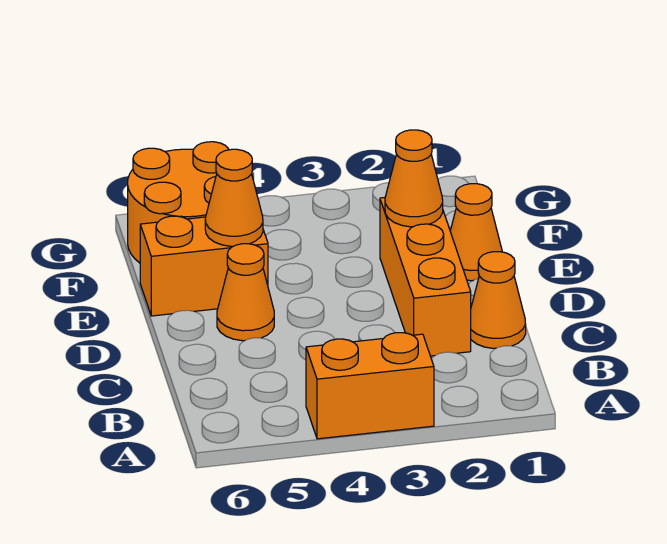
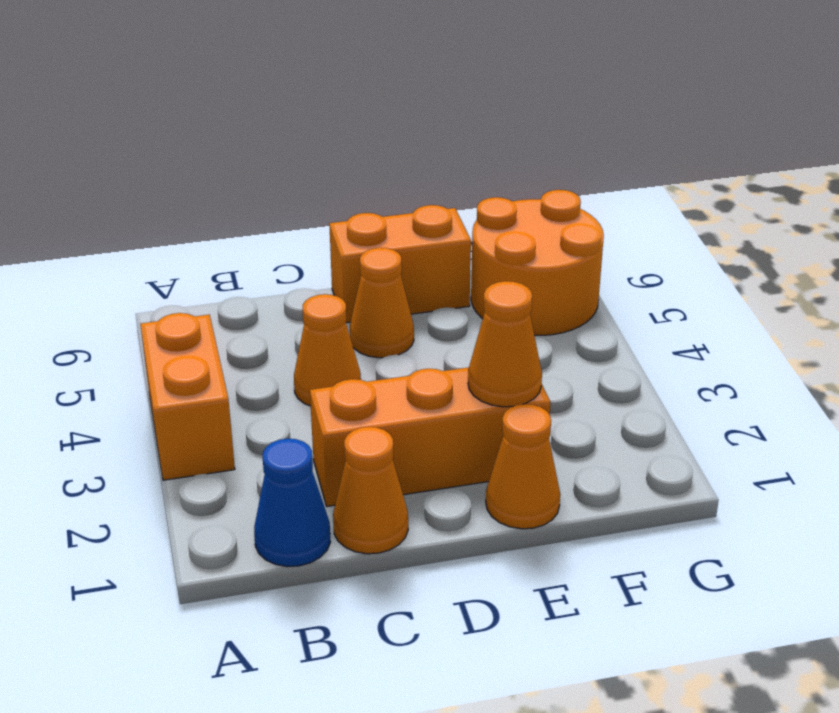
none -> blue 1x1 cone [254,439,330,567]
orange 1x2 brick [140,216,268,316] -> orange 1x2 brick turned to [329,205,471,323]
orange 1x1 cone [205,149,263,246] -> orange 1x1 cone moved to [294,294,361,406]

